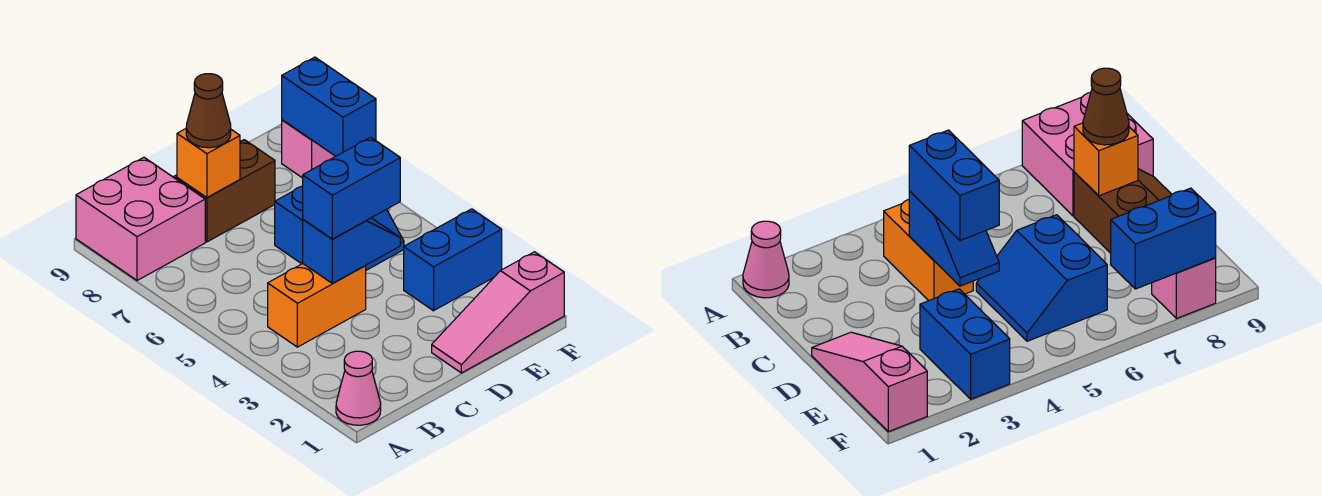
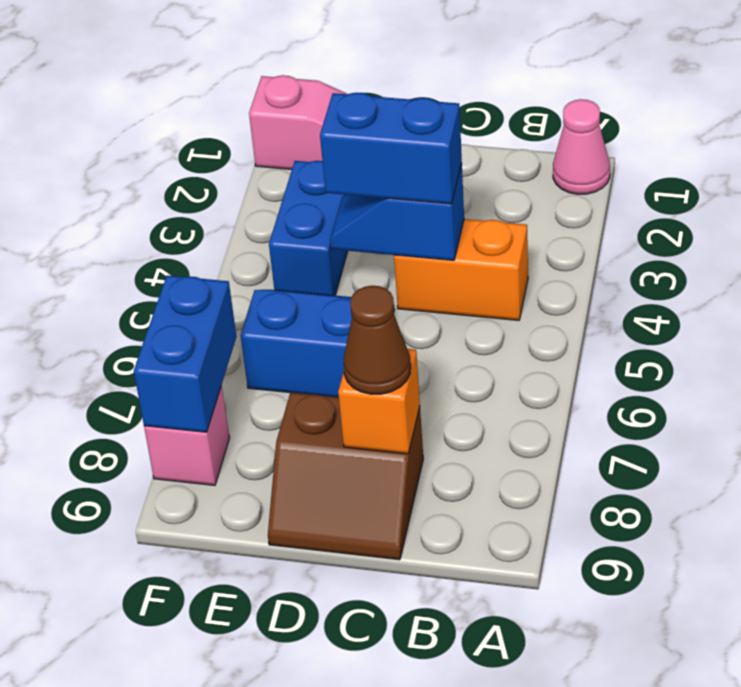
pink 2x2 brick [76,157,205,281] -> none
blue 1x2 brick [404,209,502,311] -> blue 1x2 brick turned to [269,161,348,295]

